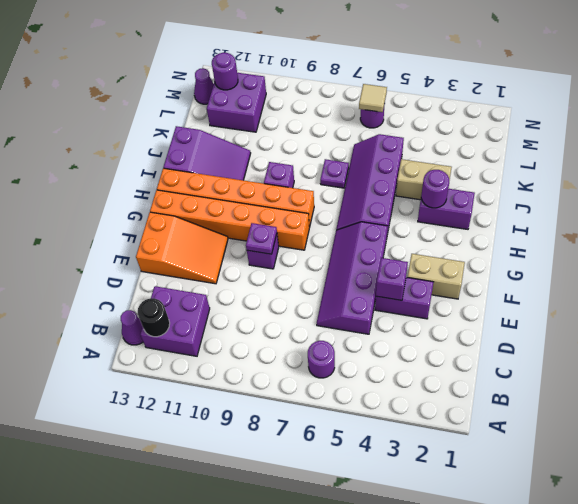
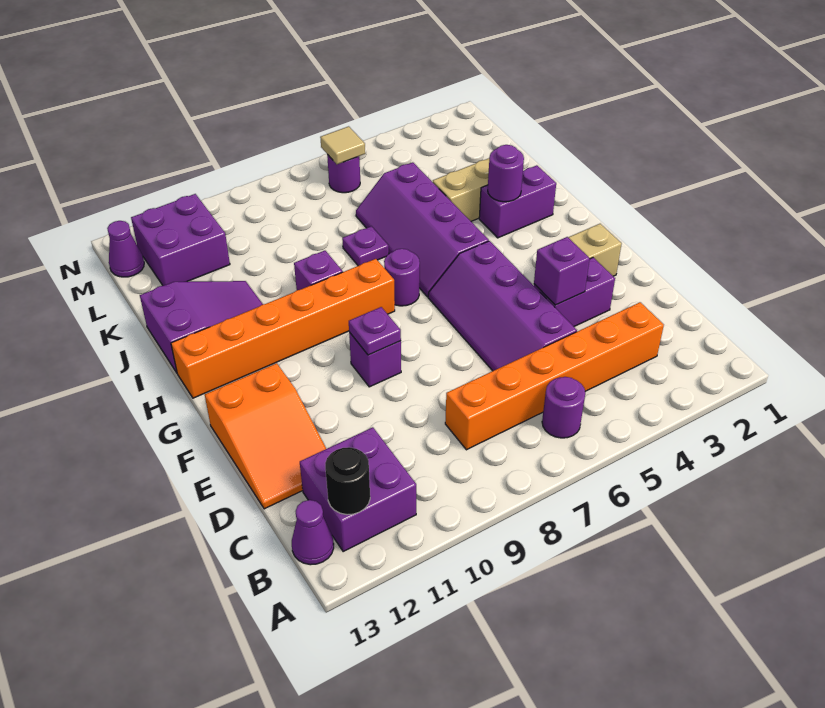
orange 2x3 slope [136,212,228,284] -> orange 2x3 slope turned to [205,363,326,509]
orange 1x6 brick [150,190,309,250] -> orange 1x6 brick moved to [445,302,664,450]
purple 1x1 round brick [212,53,238,90] -> purple 1x1 round brick moved to [384,249,420,306]

